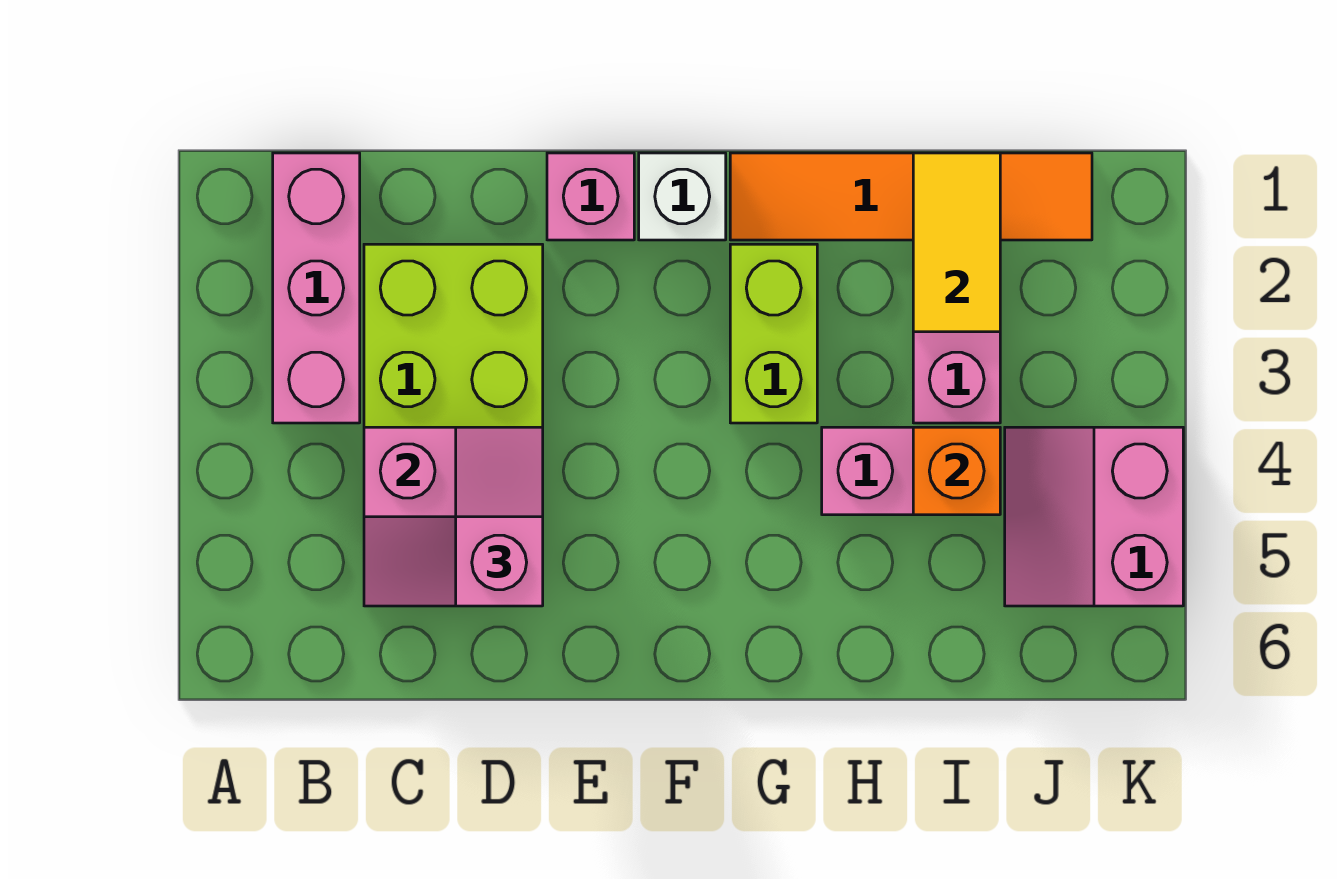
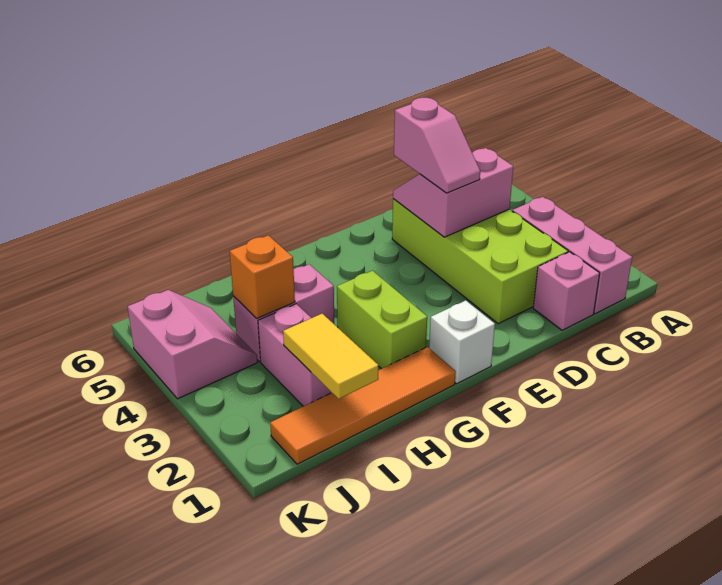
pink 1x1 brick [547,153,634,240] -> pink 1x1 brick moved to [533,252,600,330]

